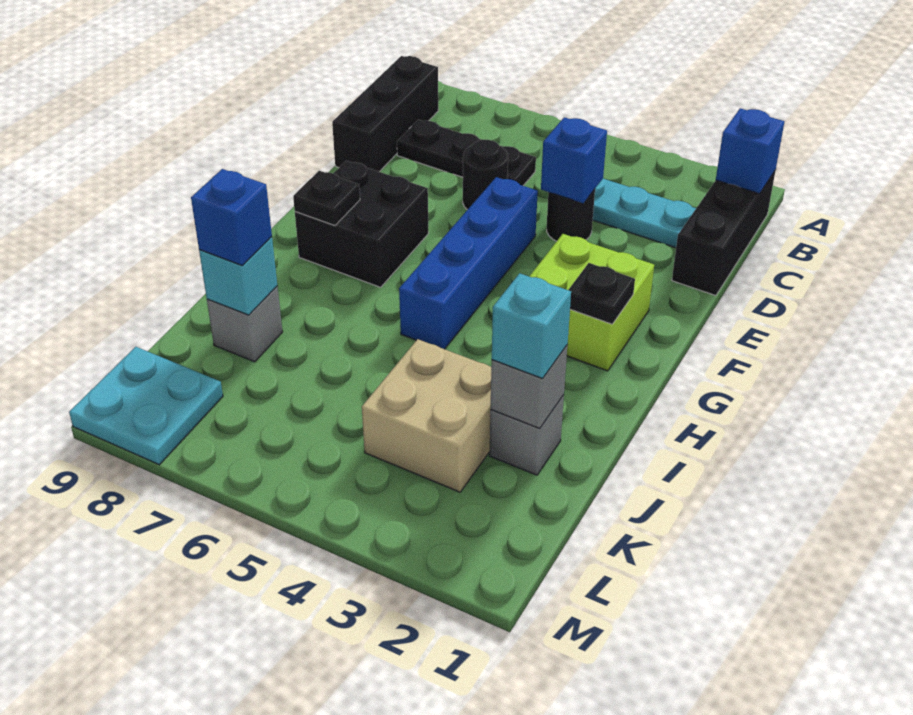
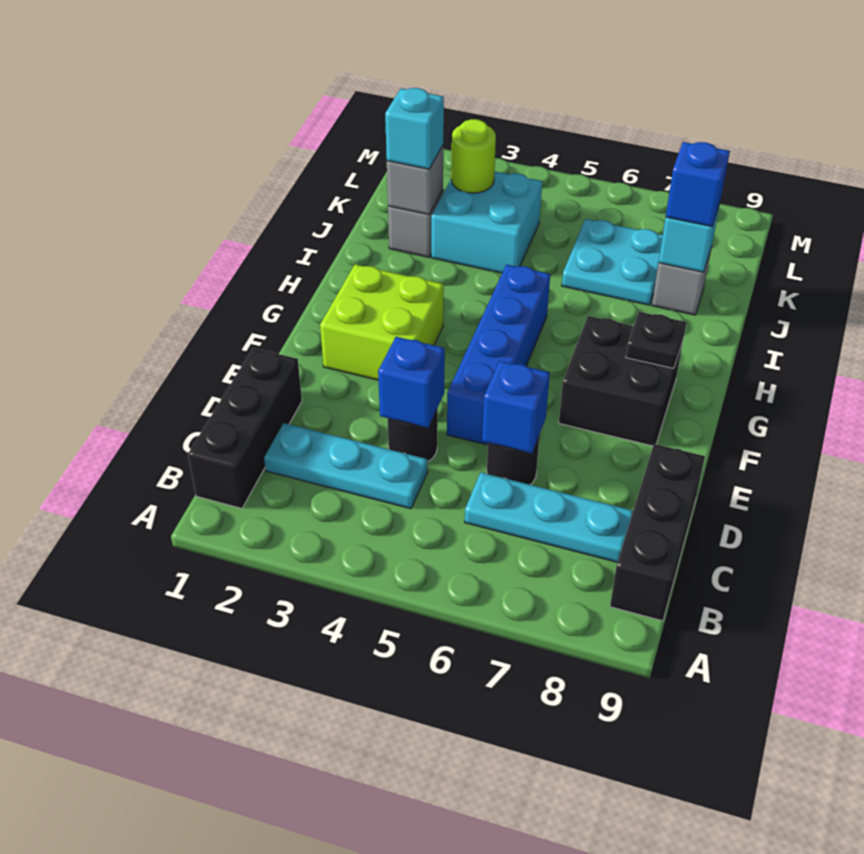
blue 1x1 brick [716,108,784,194] -> blue 1x1 brick moved to [482,361,550,453]
black 1x3 plate [397,120,536,186] -> cyan 1x3 plate [465,472,633,562]
black 1x1 plate [569,263,635,324] -> none
tan 2x2 brick [362,339,491,492] -> cyan 2x2 brick [431,171,542,273]
none -> lime 1x1 round brick [451,119,496,193]
cyan 2x2 plate [69,347,223,465] -> cyan 2x2 plate moved to [562,219,663,305]

